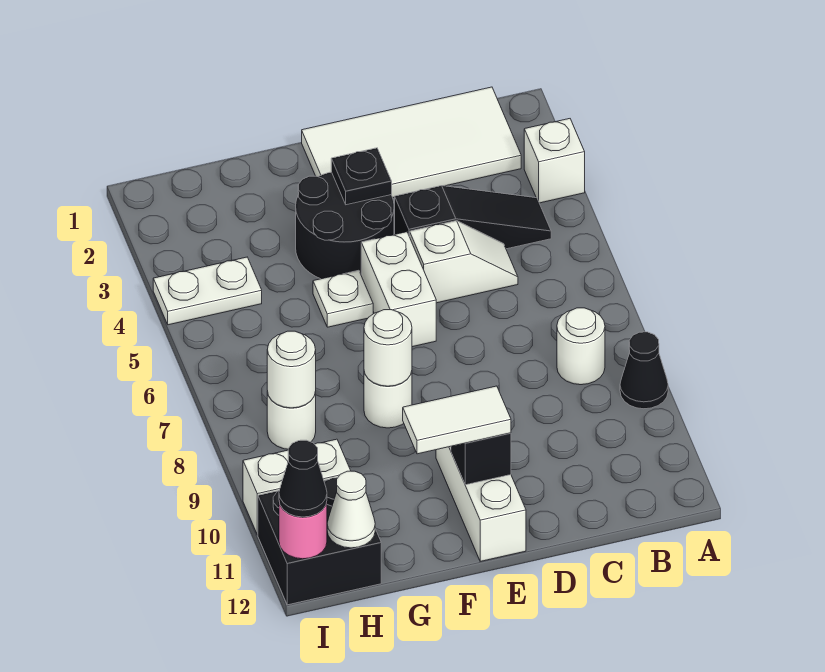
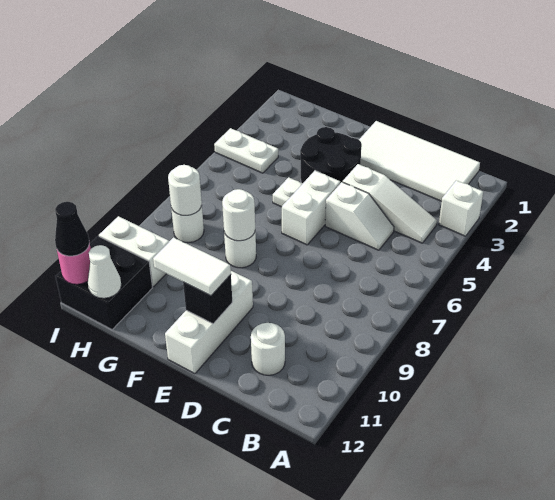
black 1x1 cone [620,332,668,409] -> none
black 1x3 slope [395,186,551,249] -> white 1x3 slope [343,164,437,243]
white 1x1 round brick [557,308,605,385] -> white 1x1 round brick moved to [251,323,285,375]
black 1x1 plate [331,148,392,205] -> none

